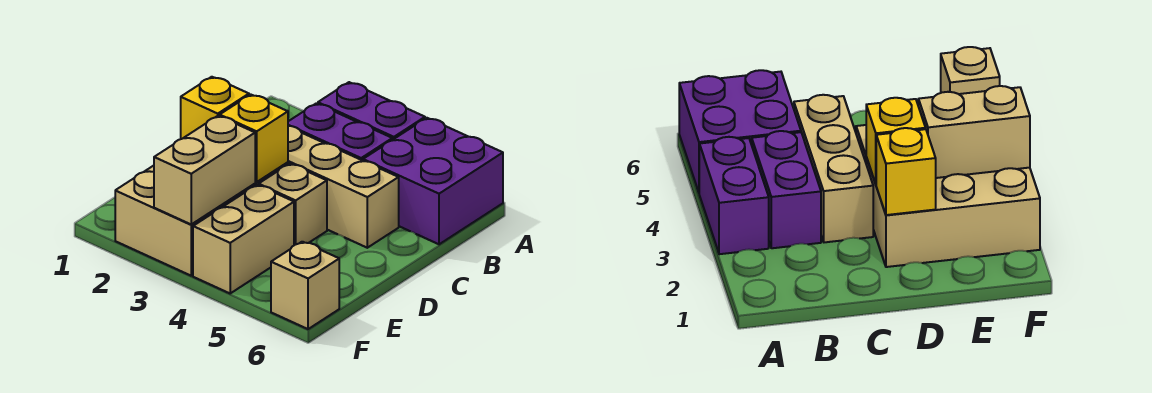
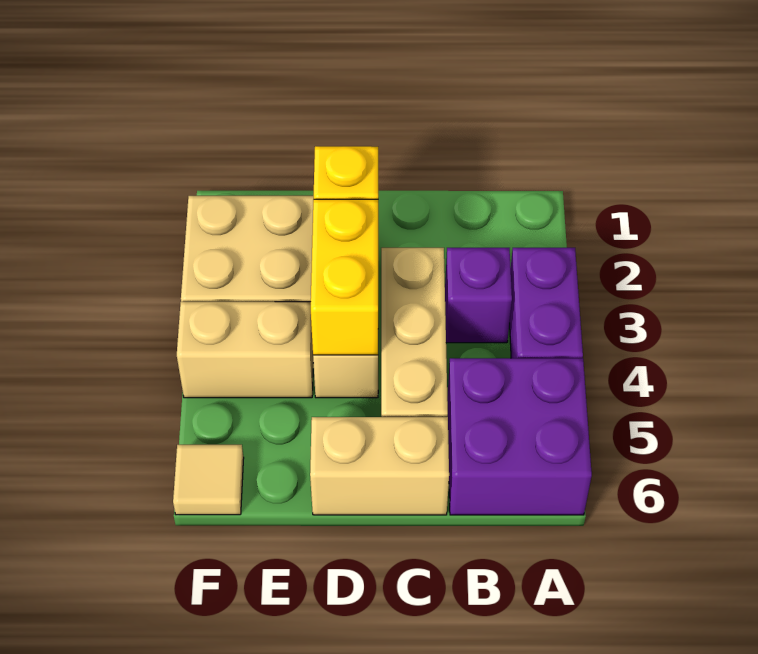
purple 1x2 brick [288,103,392,161] -> purple 1x1 brick [445,248,512,343]
yellow 1x1 brick [220,95,288,182] -> yellow 1x2 brick [311,199,378,355]
tan 1x2 brick [154,116,255,225] -> tan 1x2 brick moved to [310,417,449,515]
tan 1x1 brick [271,242,339,329] -> tan 1x1 tile [173,445,244,515]

